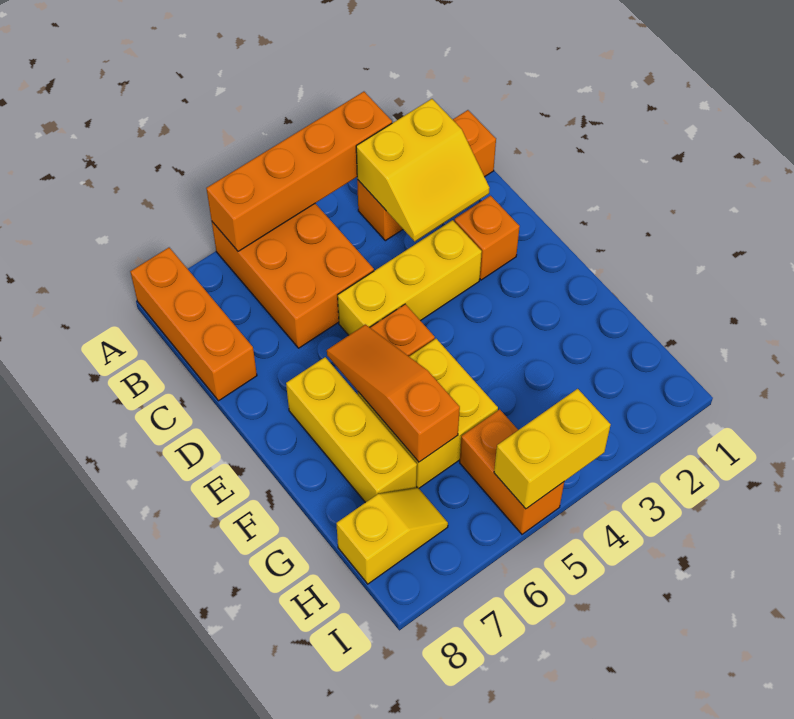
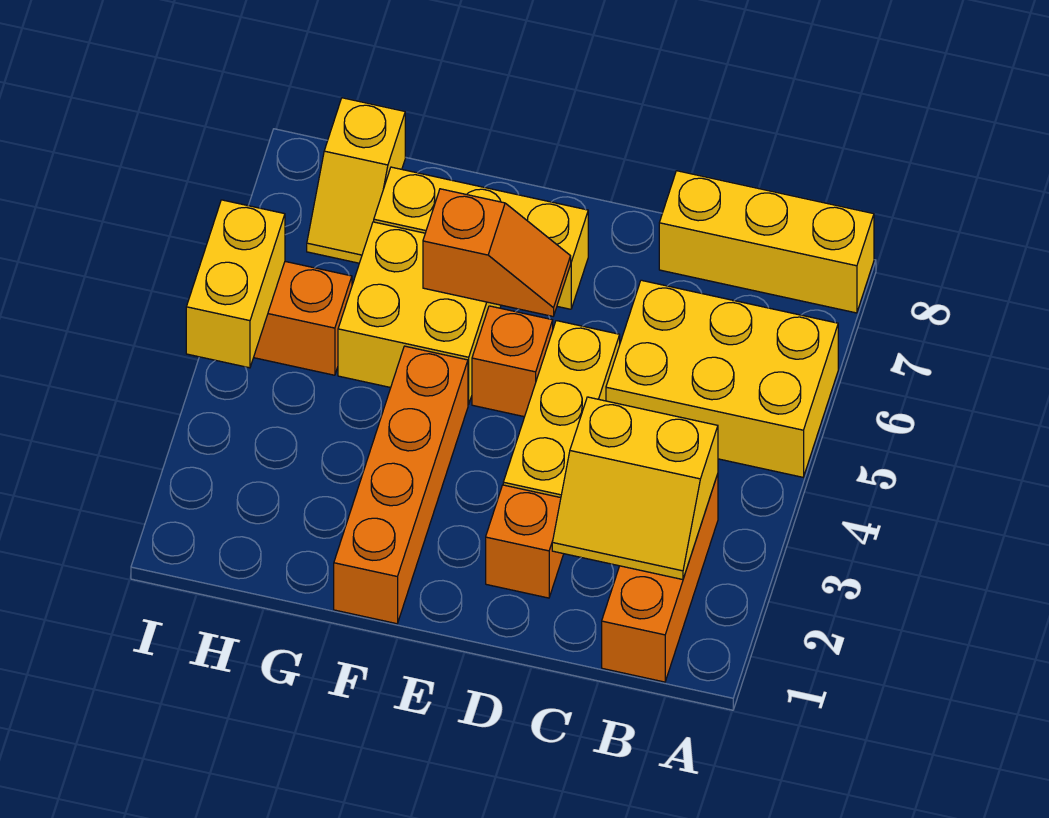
orange 1x4 brick [206,92,392,251] -> orange 1x4 brick moved to [334,346,468,624]
orange 2x3 brick [212,204,374,348] -> yellow 2x3 brick [606,280,838,477]
orange 1x3 brick [130,248,257,401] -> yellow 1x3 brick [659,171,874,313]
yellow 2x2 slope [356,99,489,241] -> yellow 2x2 slope turned to [552,397,718,580]
orange 1x3 slope [327,325,460,462] -> orange 1x2 slope [423,189,571,316]

